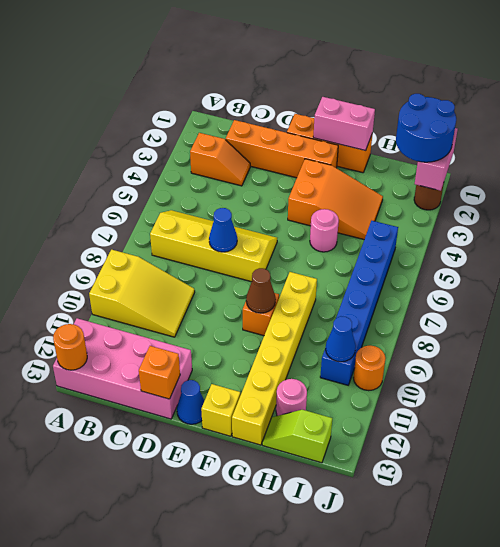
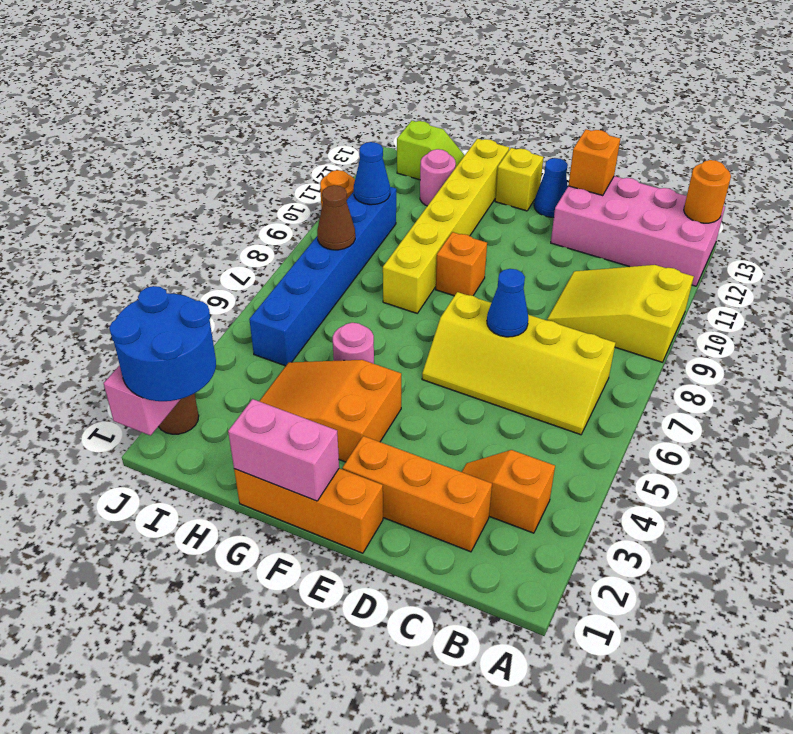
orange 1x4 brick [226,120,338,178] -> orange 1x3 brick [342,436,492,552]
brown 1x1 cone [246,268,276,313] -> brown 1x1 cone moved to [317,185,355,250]

